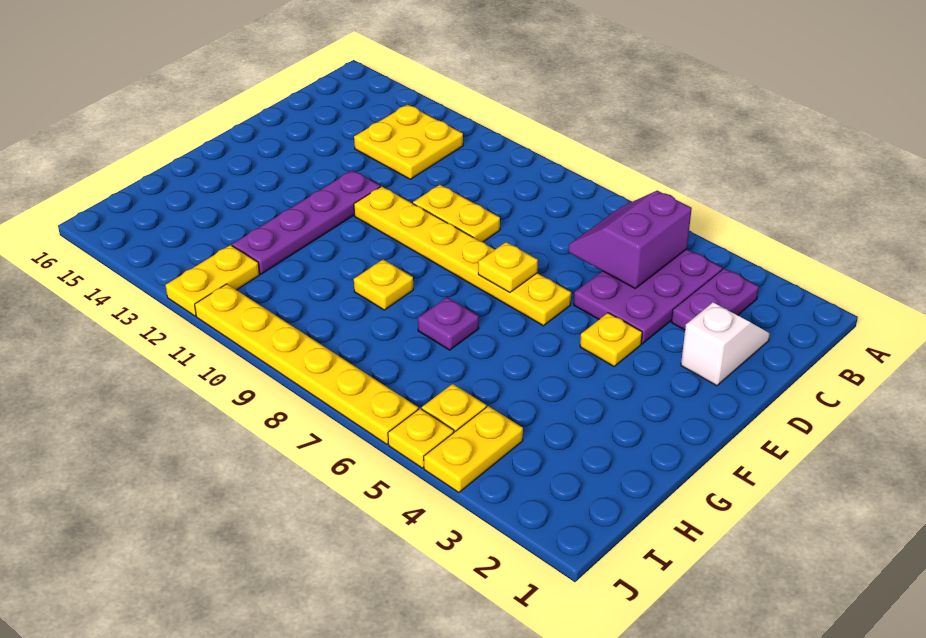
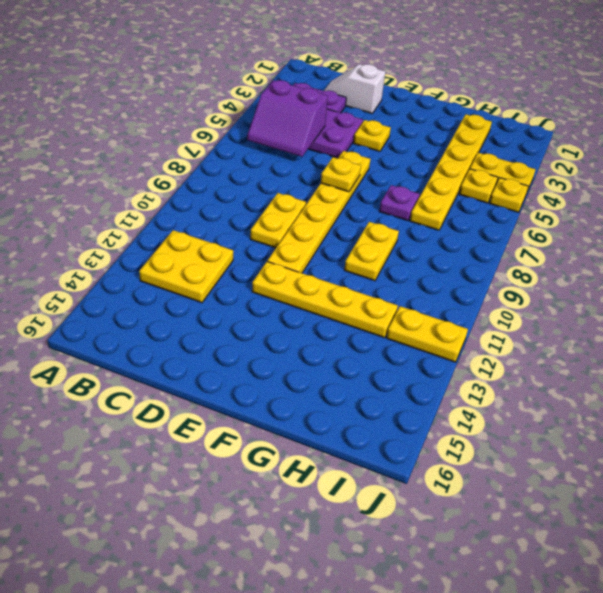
purple 1x4 plate [232,170,380,274] -> yellow 1x4 plate [252,262,398,338]
yellow 1x1 plate [354,260,413,310] -> yellow 1x2 plate [344,222,399,281]
yellow 1x6 plate [195,284,418,444] -> yellow 1x6 plate moved to [410,114,492,230]

